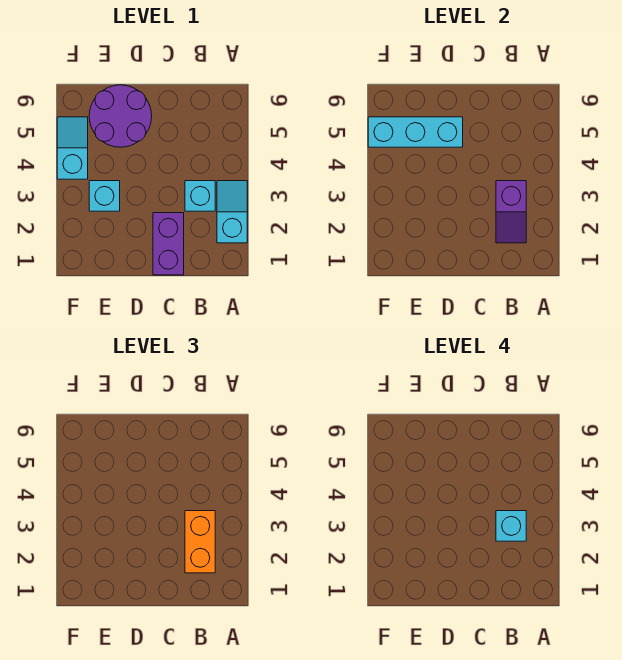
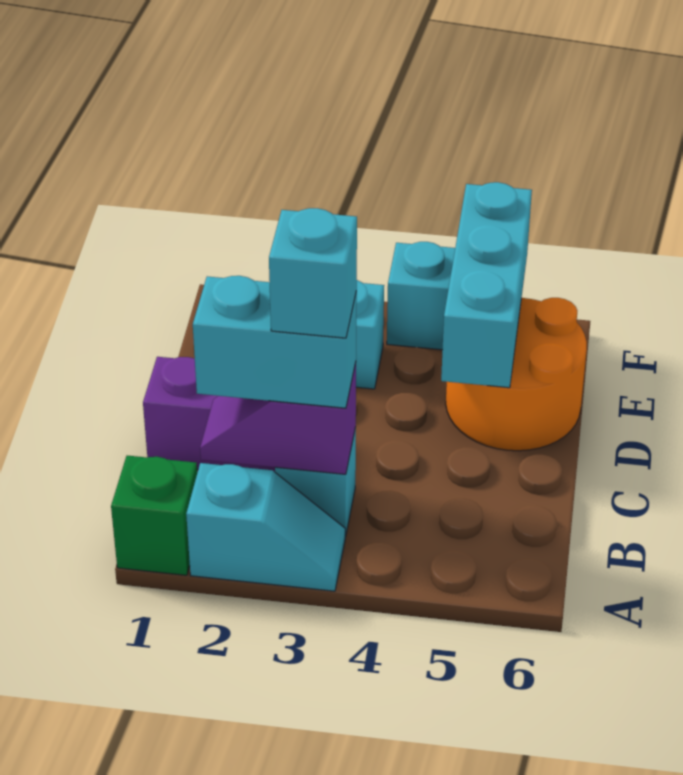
none -> green 1x1 brick [111,456,197,575]
orange 1x2 brick [185,511,215,573] -> cyan 1x2 brick [193,276,357,408]
purple 2x2 round brick [89,85,152,147] -> orange 2x2 round brick [446,298,587,451]

